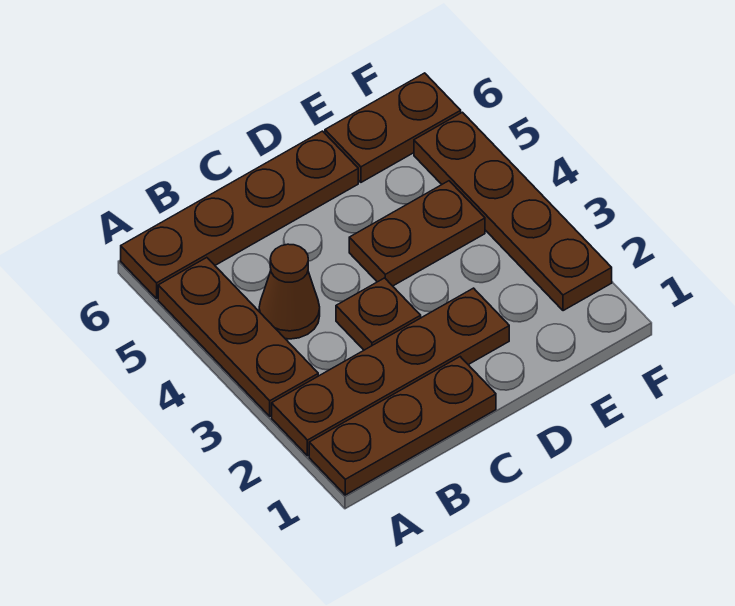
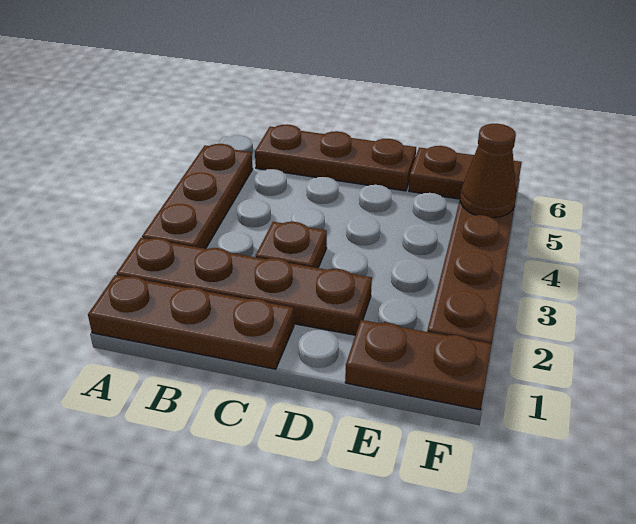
brown 1x4 plate [121,131,358,298] -> brown 1x3 plate [255,124,416,191]
brown 1x1 cone [259,244,320,339] -> brown 1x1 cone moved to [460,124,516,218]
brown 1x2 plate [349,181,485,286] -> brown 1x2 plate moved to [345,320,492,410]

